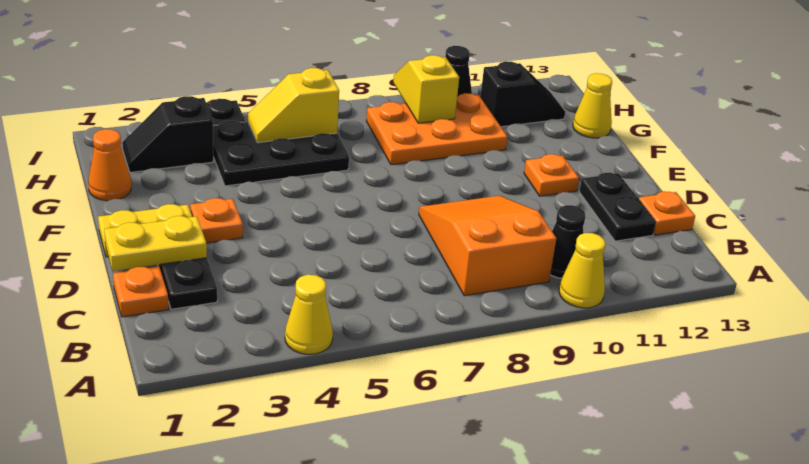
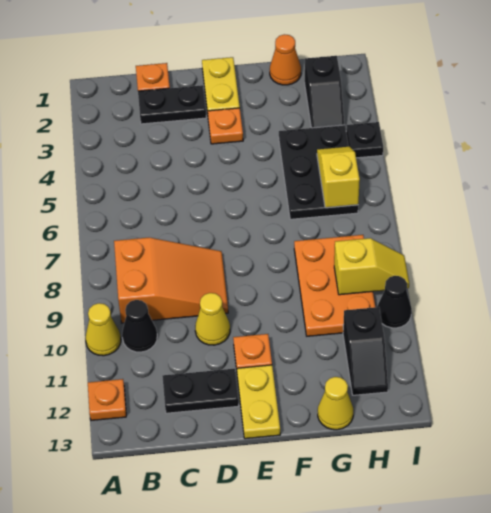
yellow 1x1 cone [285,275,333,354] -> yellow 1x1 cone moved to [195,293,230,345]
orange 1x1 plate [639,191,695,235] -> orange 1x1 plate moved to [88,379,126,420]
yellow 1x2 plate [104,216,207,271] -> yellow 1x2 plate moved to [237,365,280,439]
black 1x2 slope [122,96,213,172] -> black 1x2 slope turned to [305,56,344,128]

